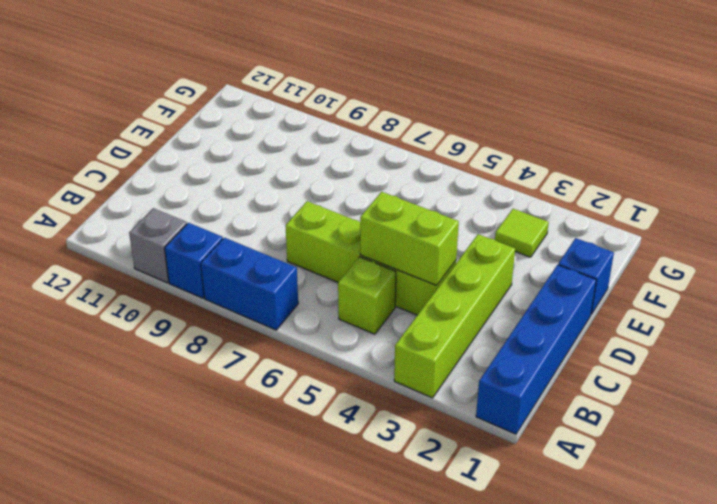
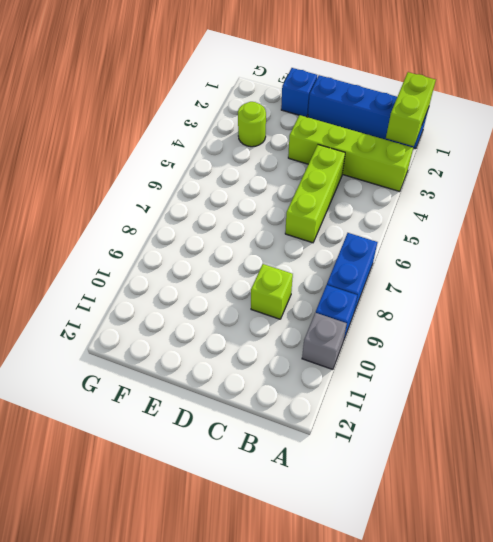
lime 1x1 brick [338,257,396,334] -> lime 1x1 brick moved to [251,264,293,319]
lime 1x4 brick [286,201,456,315] -> lime 1x3 brick [285,145,345,243]
lime 1x2 brick [360,192,459,285] -> lime 1x2 brick moved to [386,72,436,146]
lime 1x1 tile [495,209,549,257] -> lime 1x1 round brick [238,102,266,147]

